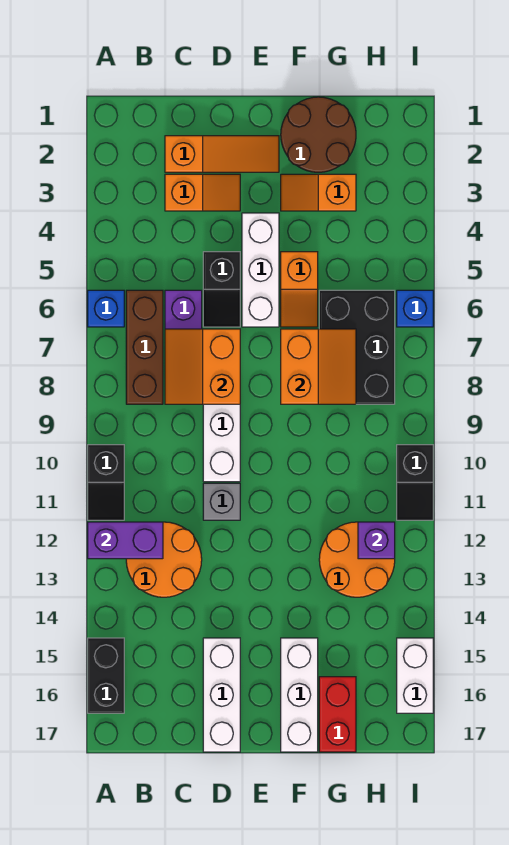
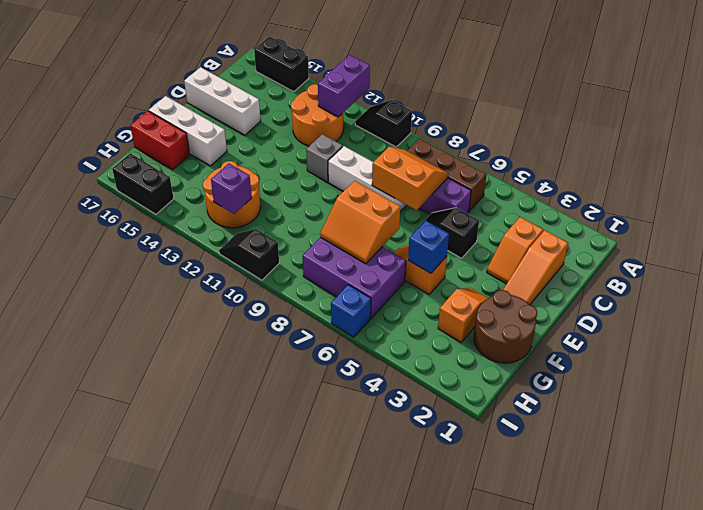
blue 1x1 brick [88,290,124,327] -> blue 1x1 brick moved to [408,221,449,273]
white 1x3 brick [242,213,279,327] -> none
black 2x3 brick [319,290,395,404] -> purple 2x3 brick [302,237,406,318]
white 1x2 brick [397,638,433,713] -> black 1x2 brick [112,153,174,214]

